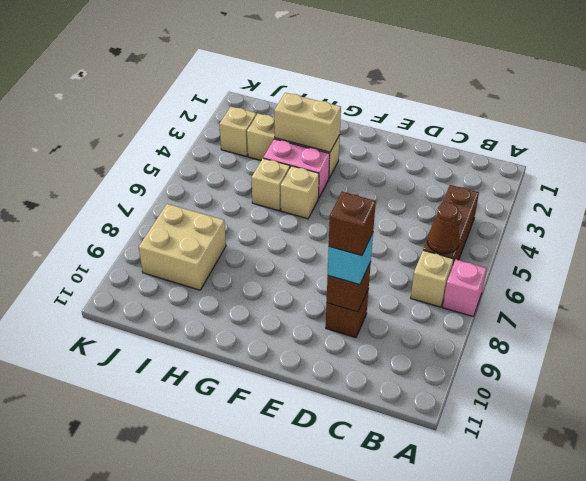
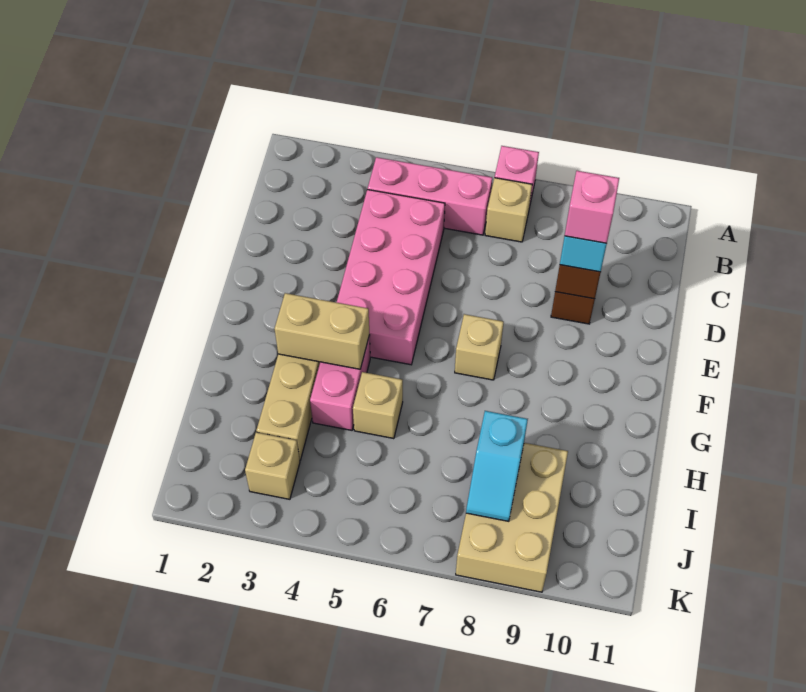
brown 1x3 brick [423,185,479,264] -> pink 1x3 brick [368,157,492,235]
brown 1x1 cone [427,202,460,254] -> none
none -> pink 2x4 brick [337,189,445,365]
brown 1x1 brick [329,192,376,256] -> pink 1x1 brick [565,171,619,244]
tan 1x2 brick [274,93,341,152] -> tan 1x2 brick turned to [274,293,369,369]
tan 1x1 brick [281,166,319,219] -> tan 1x1 brick moved to [455,314,504,380]
tan 2x2 brick [139,204,226,290] -> tan 2x3 brick [456,443,568,592]
none -> cyan 1x2 slope [466,411,528,521]

